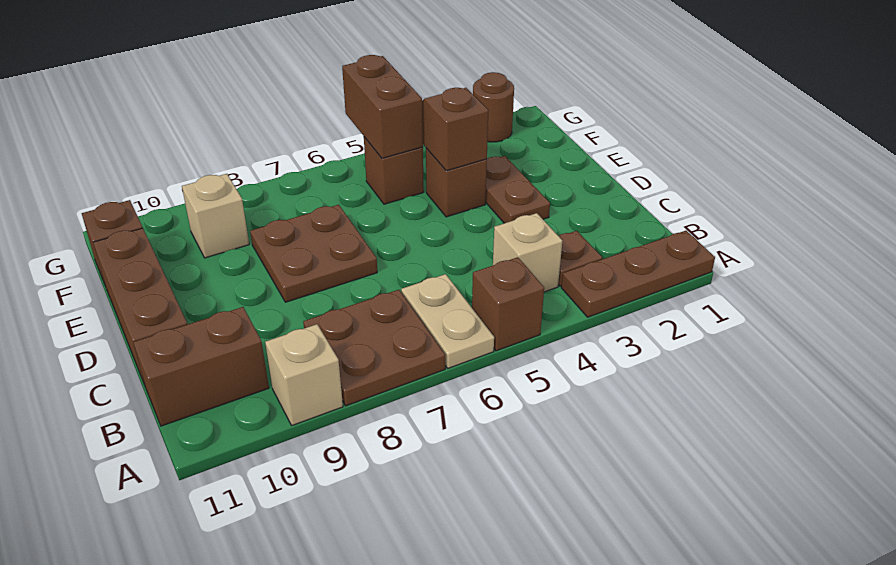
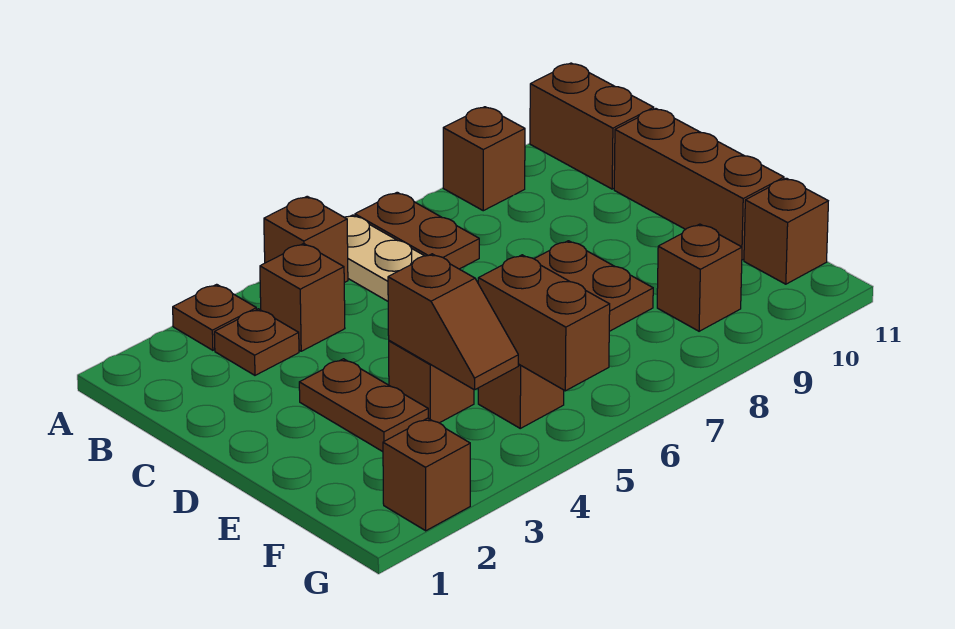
brown 1x3 plate [561,231,715,317] -> brown 1x1 plate [173,284,257,350]
brown 2x2 plate [303,290,445,406] -> brown 1x2 plate [355,192,479,269]
tan 1x1 brick [265,324,343,425] -> brown 1x1 brick [443,107,525,211]
tan 1x1 brick [493,213,562,292] -> brown 1x1 brick [260,244,345,351]
brown 1x2 brick [133,307,269,426] -> brown 1x2 brick turned to [530,63,654,189]
tan 1x1 brick [182,174,249,258] -> brown 1x1 brick [657,224,742,331]
brown 1x1 round brick [473,72,514,142] -> brown 1x1 brick [383,418,470,531]

